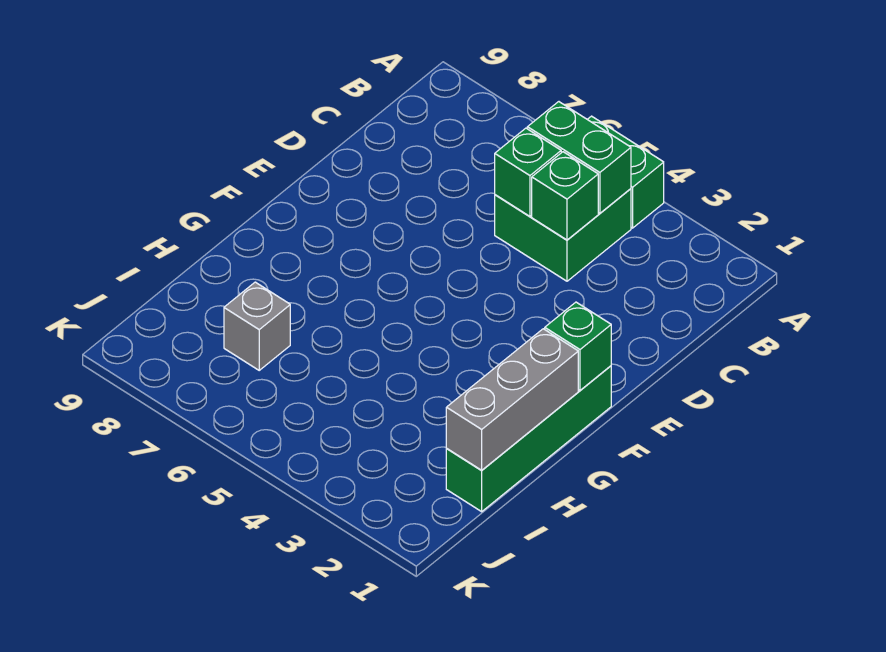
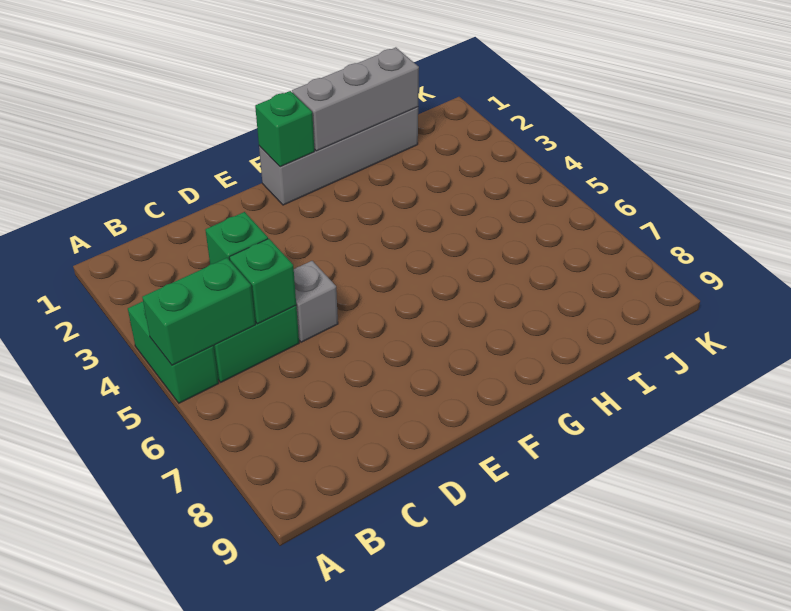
green 1x2 brick [527,102,631,213] -> green 1x2 brick turned to [142,258,255,365]
green 1x4 brick [446,366,611,512] -> grey 1x4 brick [259,107,418,205]
grey 1x1 brick [224,282,290,370] -> grey 1x1 brick moved to [294,261,338,342]

